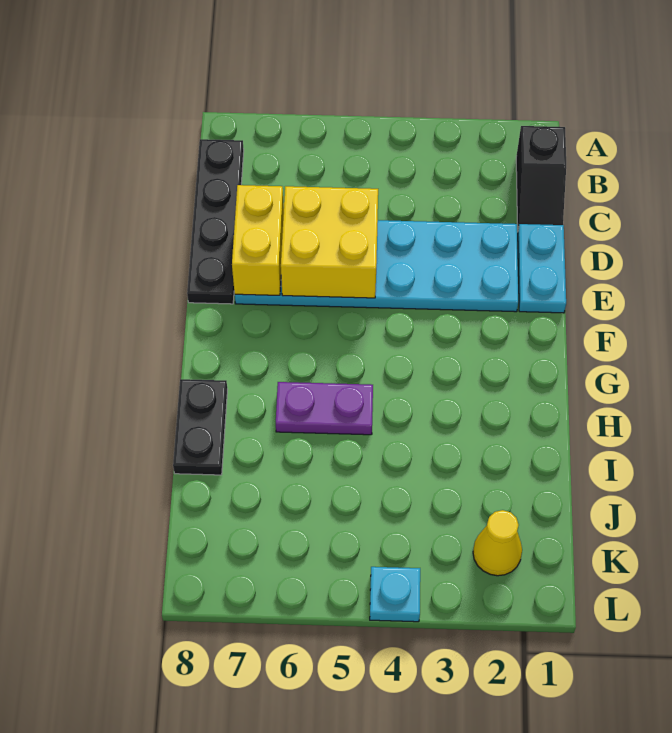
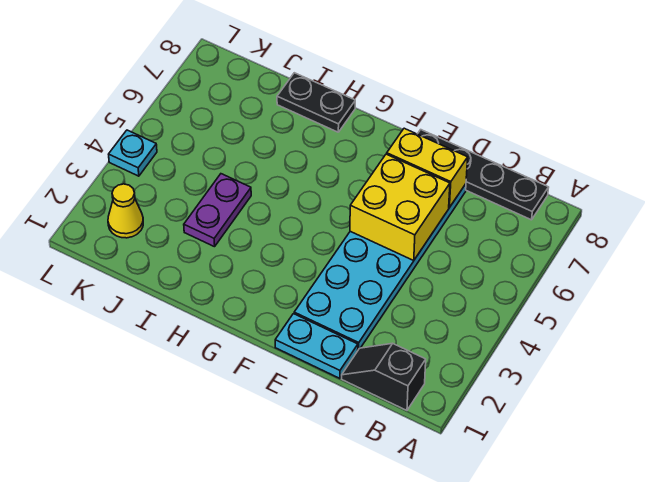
purple 1x2 plate [276,382,373,435] -> purple 1x2 plate moved to [184,174,251,247]

